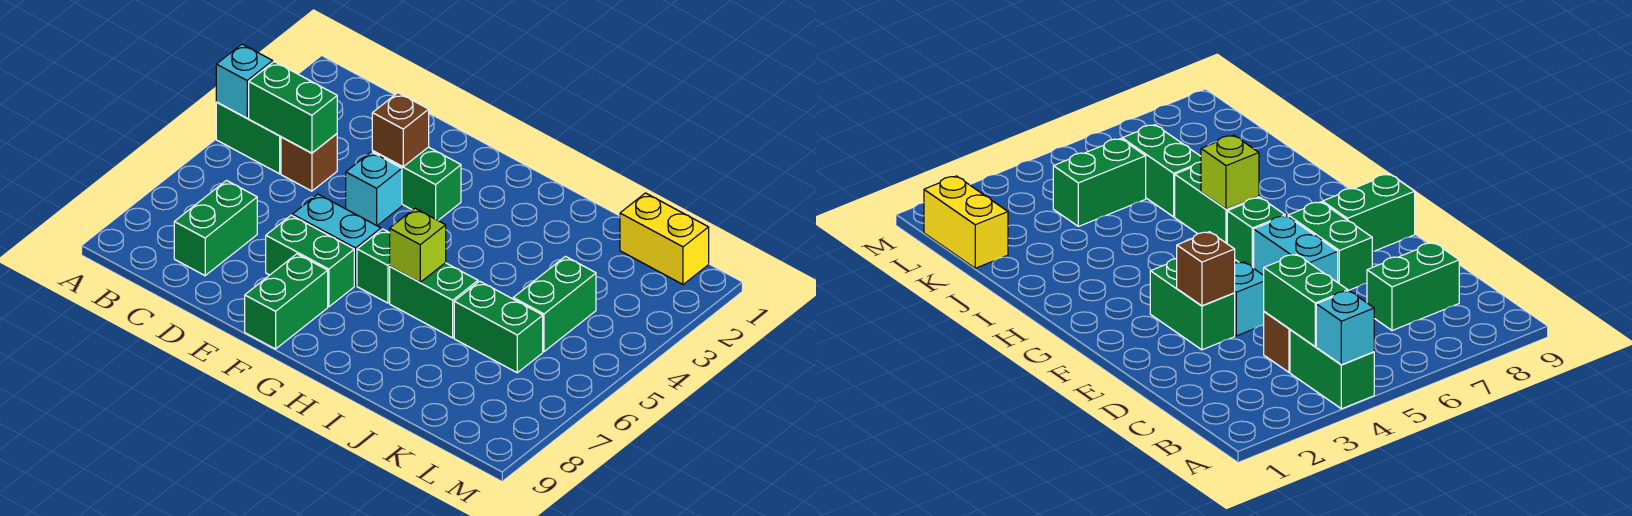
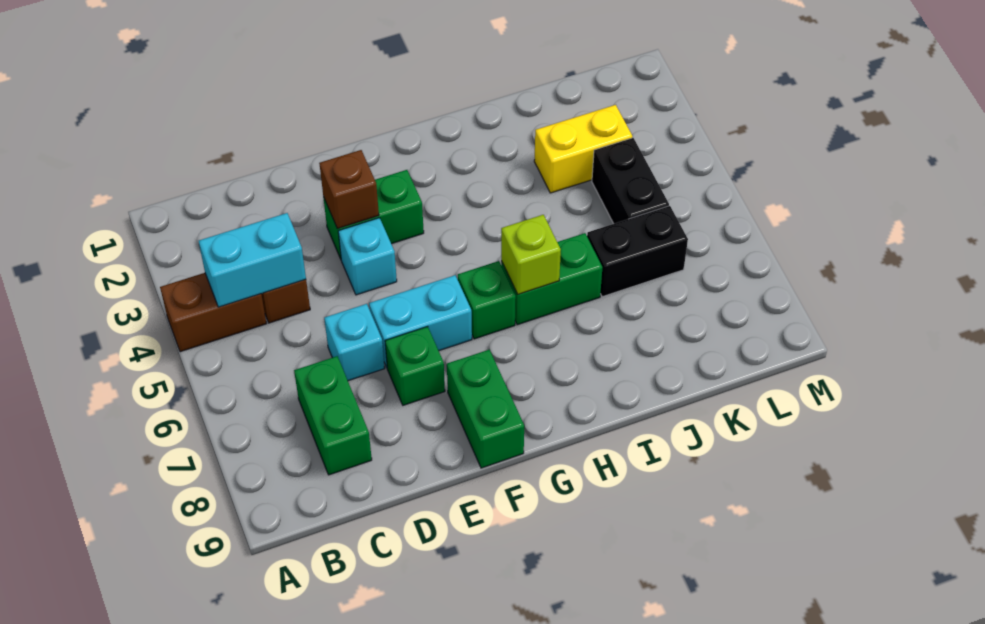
green 1x2 brick [216,102,281,174] -> brown 1x2 brick [160,273,266,352]
cyan 1x1 brick [216,44,273,118] -> cyan 1x1 brick moved to [324,304,385,381]
green 1x2 brick [249,62,337,153] -> cyan 1x2 brick [199,213,306,307]
green 1x2 brick [266,215,354,307] -> green 1x1 brick [385,326,445,405]
green 1x2 brick [454,281,543,373] -> black 1x2 brick [587,206,688,297]
yellow 1x2 brick [620,193,709,284] -> yellow 1x2 brick moved to [534,105,633,193]
green 1x2 brick [513,256,596,352] -> black 1x2 brick [592,138,669,224]

